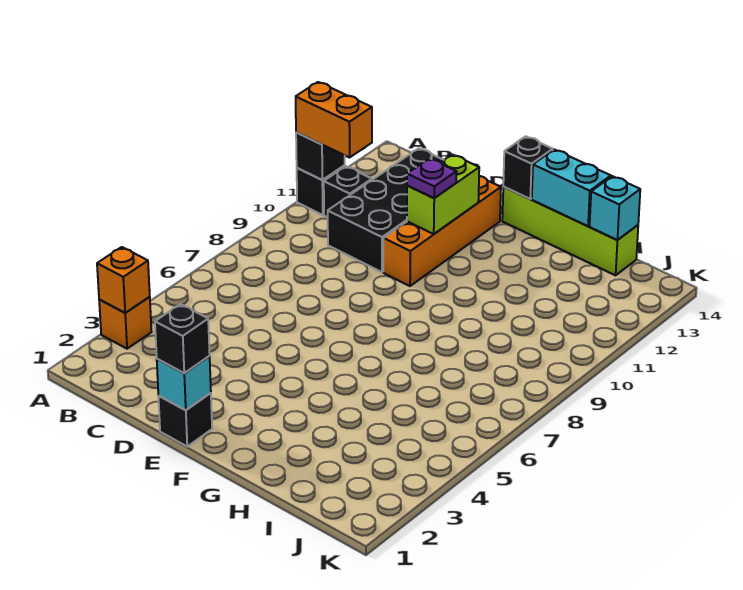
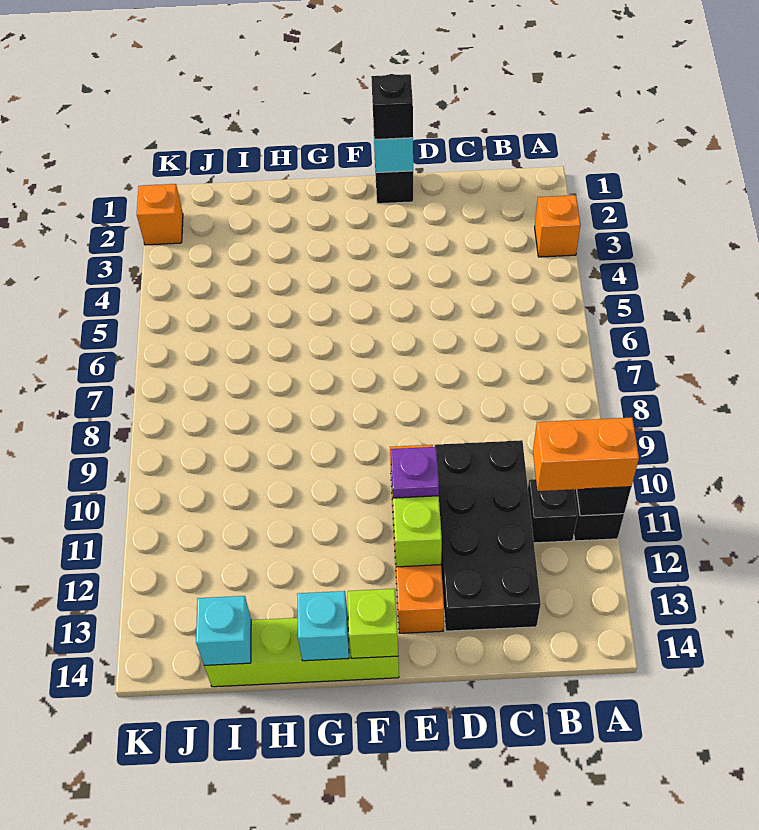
orange 1x1 brick [97,247,150,313] -> orange 1x1 brick moved to [137,184,183,245]
black 1x1 brick [503,136,553,199] -> lime 1x1 brick [348,589,398,658]
cyan 1x2 brick [532,150,611,226] -> cyan 1x1 brick [297,591,349,661]

